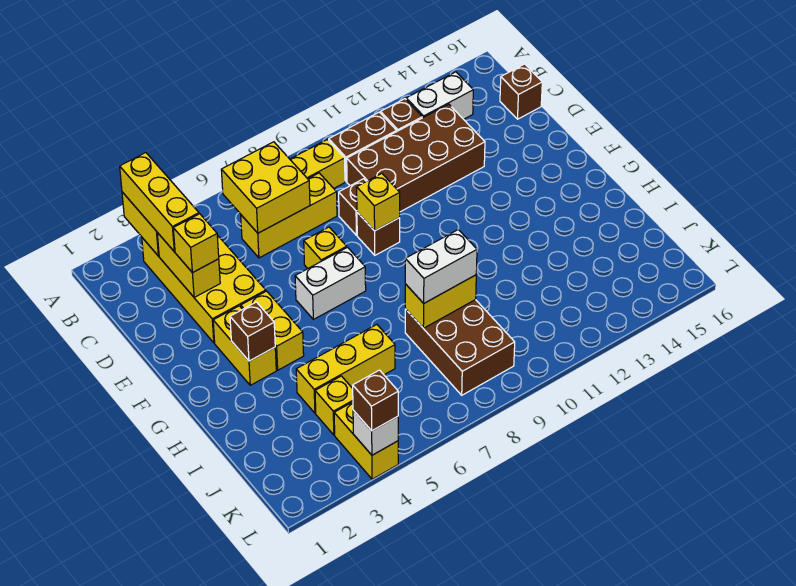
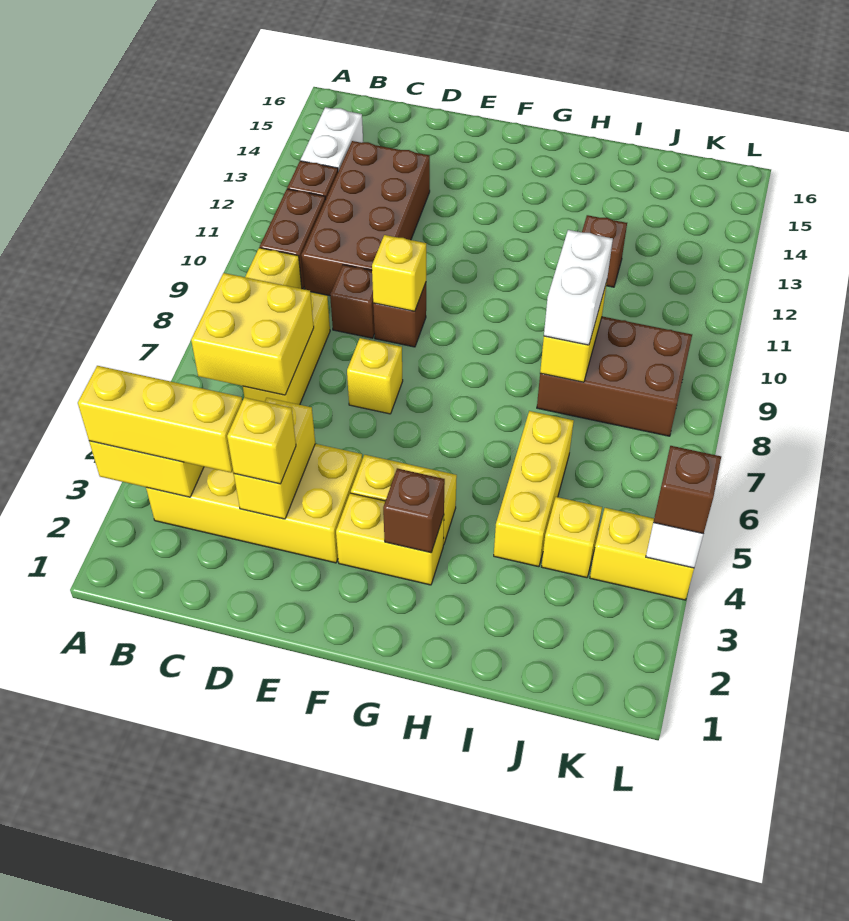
yellow 1x2 brick [157,233,220,297] -> yellow 1x2 brick turned to [234,398,315,519]
brown 1x1 brick [500,64,542,119] -> brown 1x1 brick moved to [582,215,627,287]
white 1x2 brick [295,247,366,319] -> none

